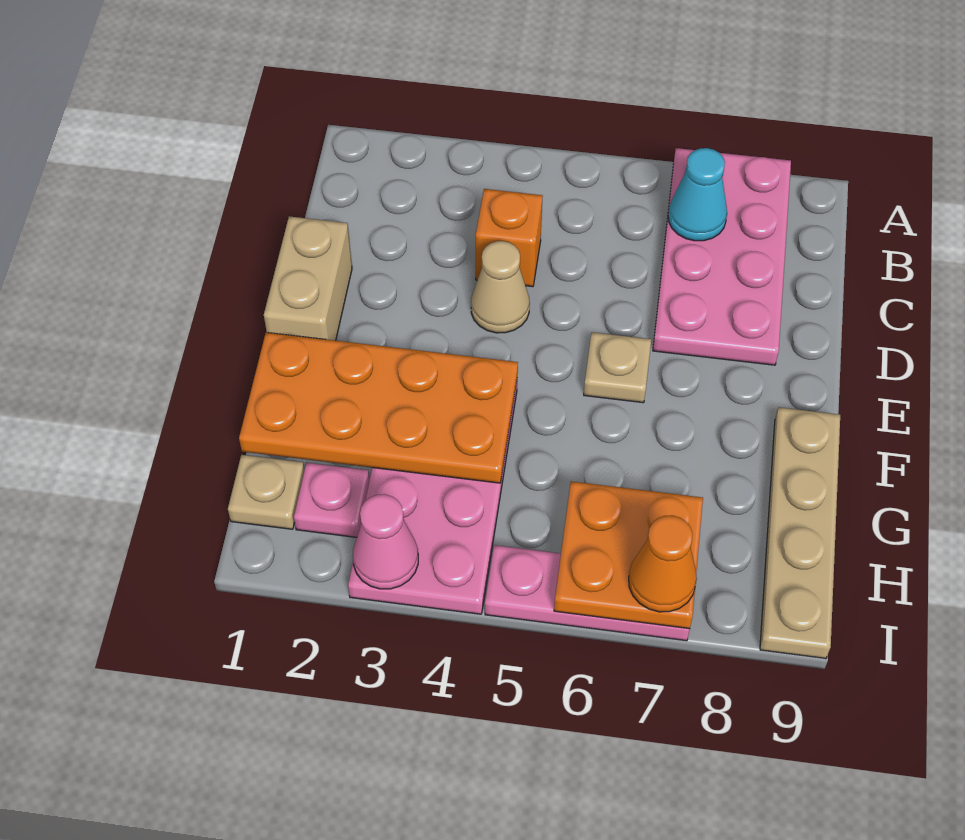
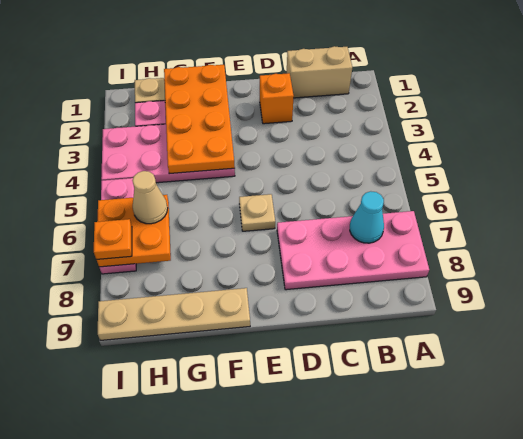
orange 1x1 brick [475,189,543,287] -> orange 1x1 brick moved to [260,73,294,124]
tan 1x2 brick [264,216,352,341] -> tan 1x2 brick moved to [287,46,352,98]
tan 1x1 cone [471,241,530,333] -> tan 1x1 cone moved to [132,171,168,224]
pink 1x1 cone [353,494,418,589] -> none
orange 1x1 cone [629,515,697,612] -> orange 1x1 plate [94,219,132,259]

